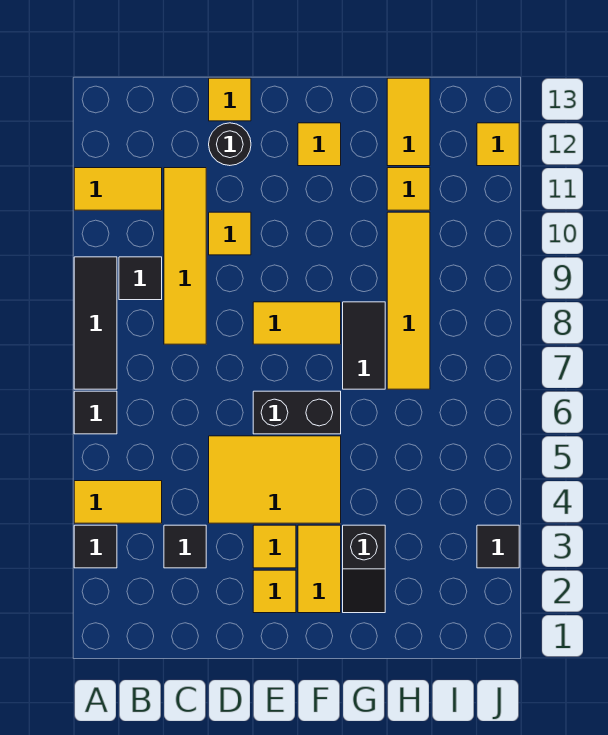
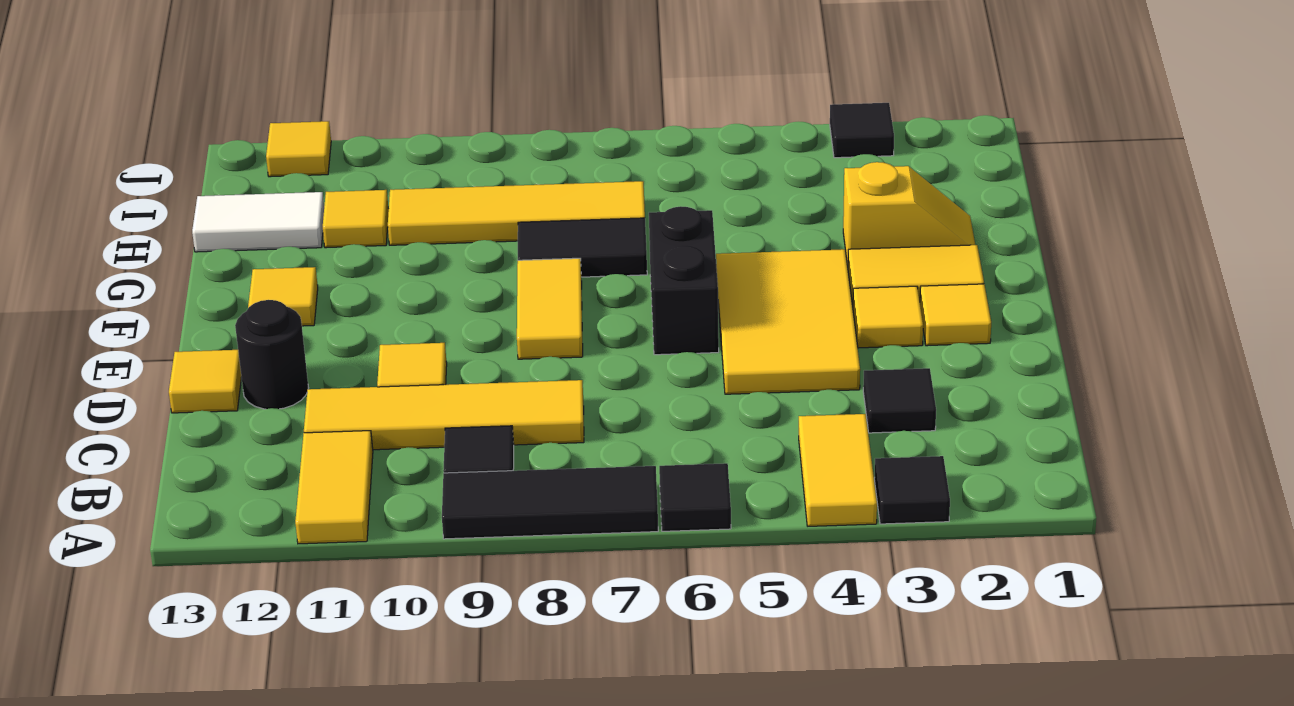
black 1x2 slope [343,525,385,613] -> yellow 1x2 slope [843,162,975,266]
yellow 1x2 tile [387,78,430,166] -> white 1x2 tile [192,192,324,252]

